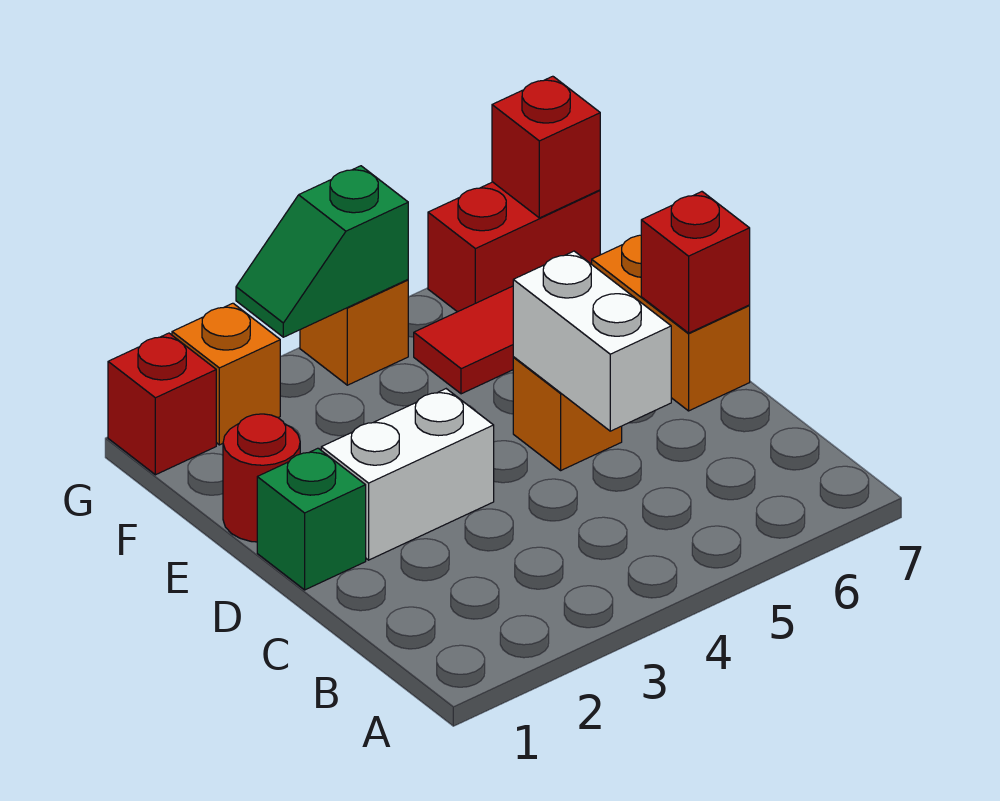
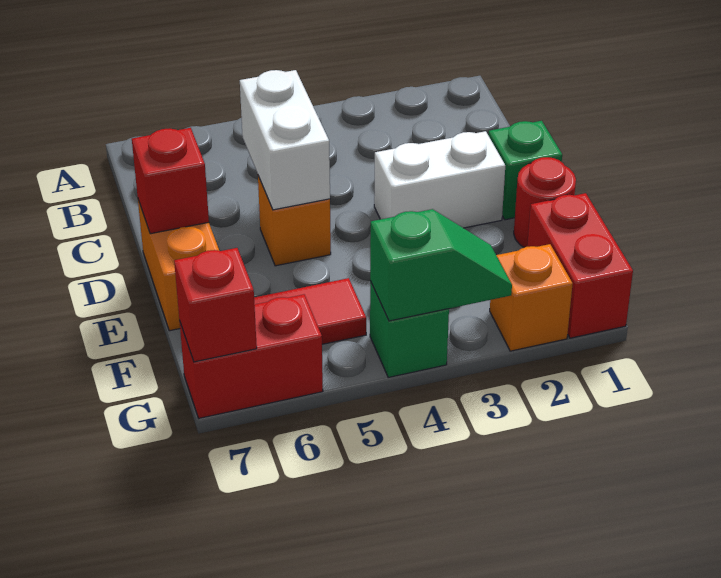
red 1x1 brick [108,333,216,475] -> red 1x2 brick [527,193,633,338]
orange 1x1 brick [300,280,408,385] -> green 1x1 brick [370,281,449,377]

